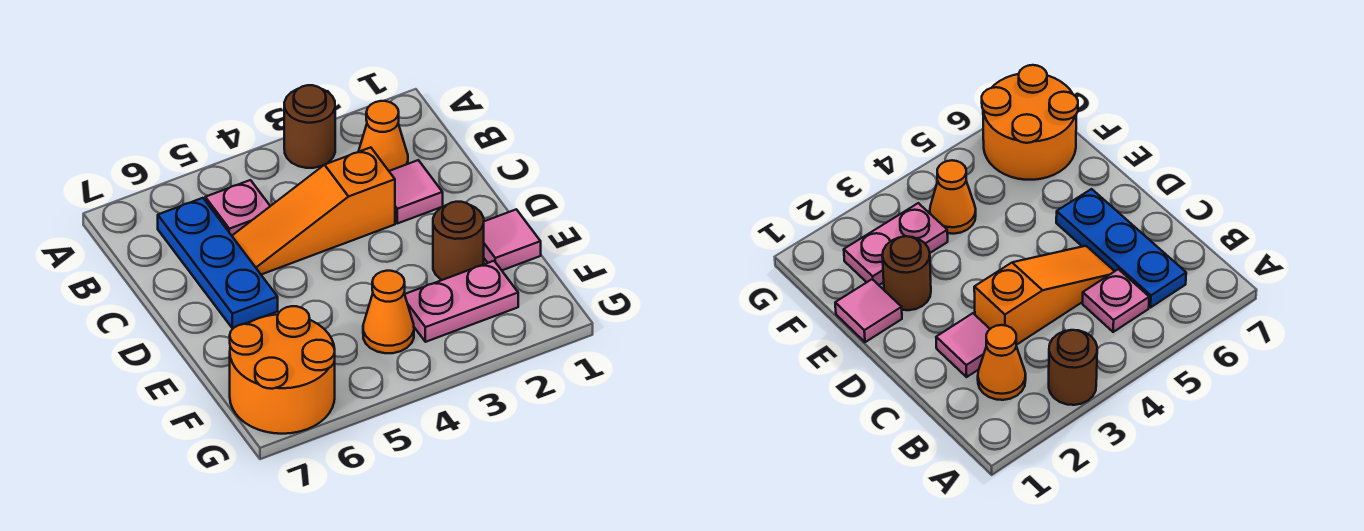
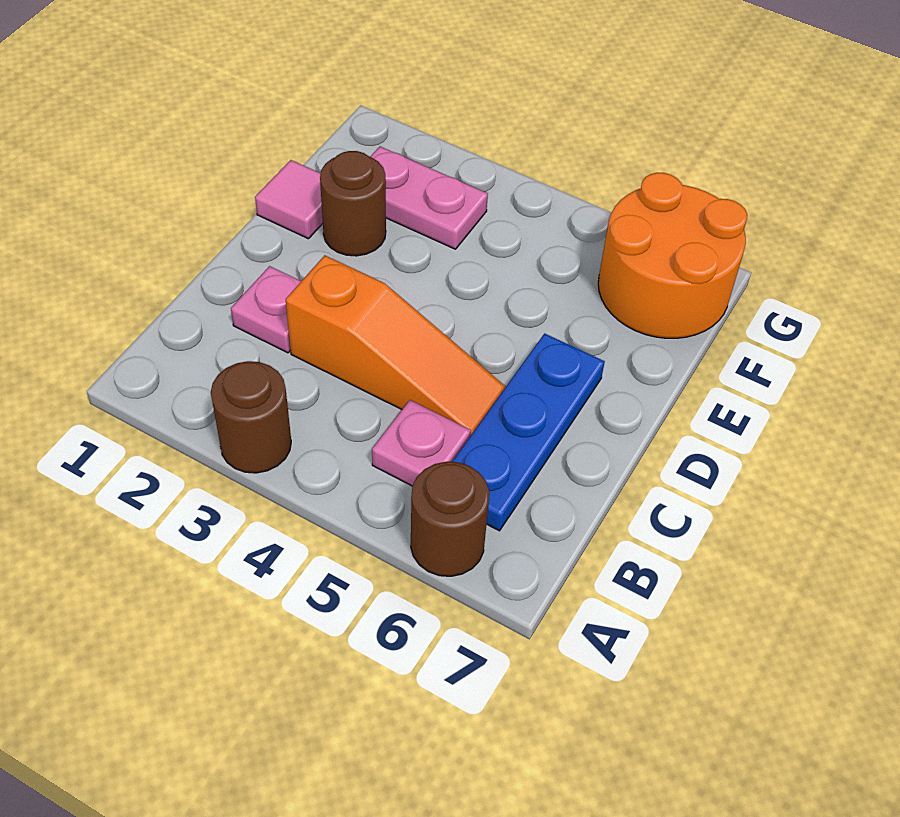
none -> brown 1x1 round brick [411,462,489,576]
orange 1x1 cone [358,101,408,171] -> none
pink 1x1 tile [389,160,443,223] -> pink 1x1 plate [231,266,301,353]
orange 1x1 cone [363,271,414,353] -> none

